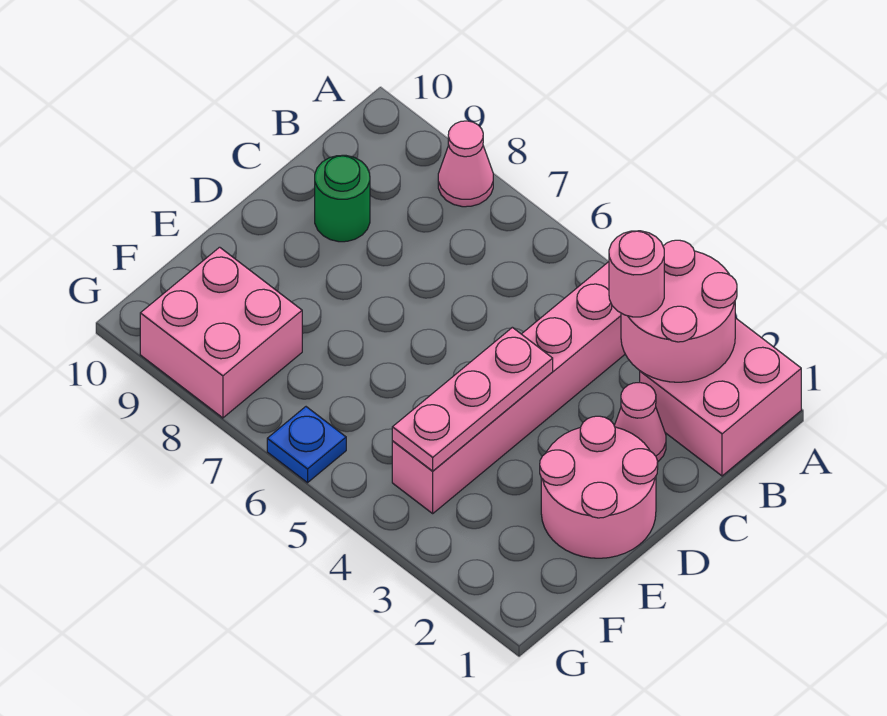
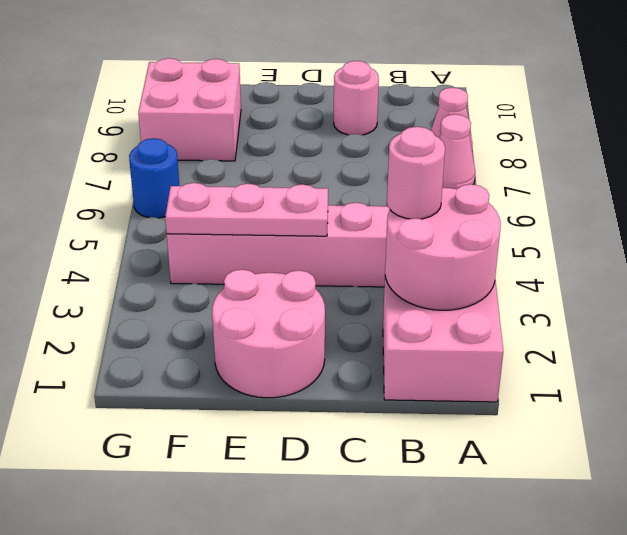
pink 1x1 cone [614,382,666,461] -> pink 1x1 cone moved to [440,114,475,189]
green 1x1 round brick [315,155,370,242] -> pink 1x1 round brick [334,61,379,135]
blue 1x1 plate [267,407,346,483] -> blue 1x1 round brick [129,138,179,218]

